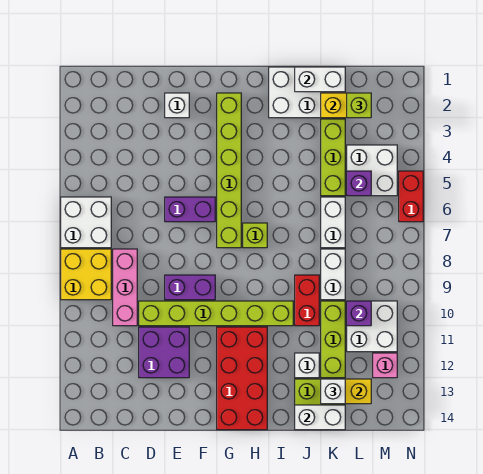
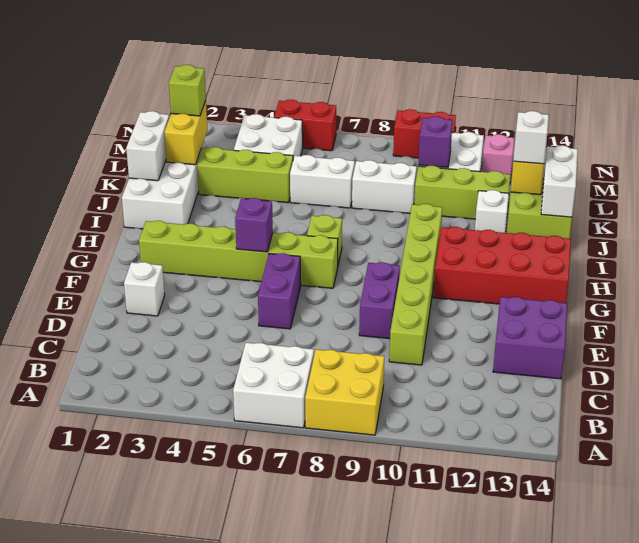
pink 1x3 brick [113,249,137,326] -> none
purple 2x2 brick [139,327,189,378] -> purple 2x2 brick moved to [493,297,567,379]
red 1x2 brick [295,275,319,326] -> red 1x2 brick moved to [393,109,456,158]
purple 1x1 brick [347,171,371,196] -> purple 1x1 brick moved to [235,198,273,252]

